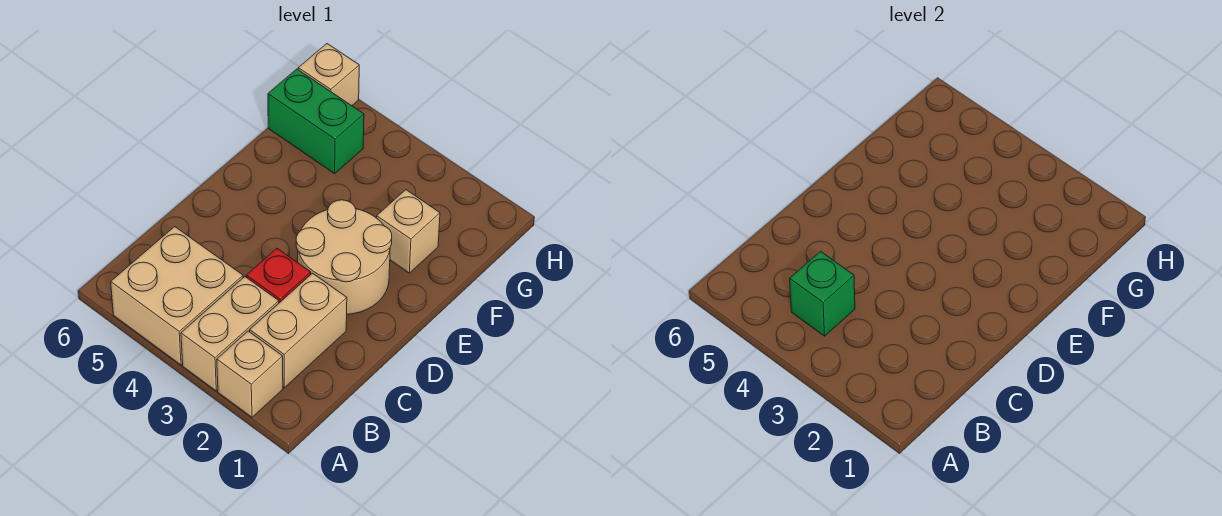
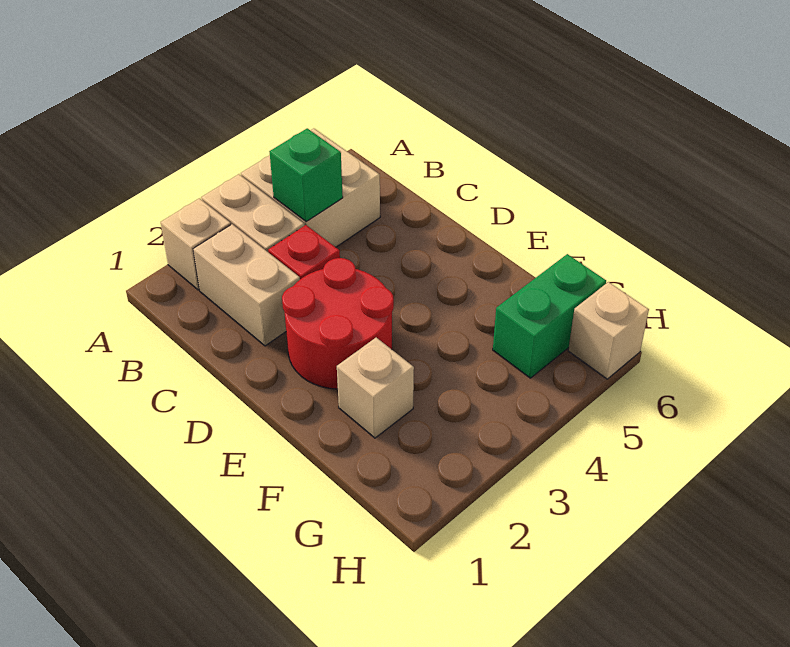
tan 2x2 round brick [296,200,392,314] -> red 2x2 round brick [282,258,394,389]

